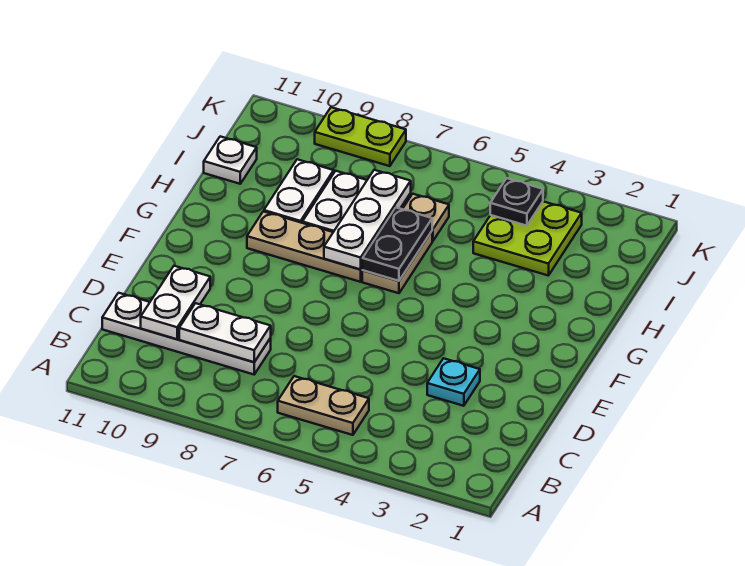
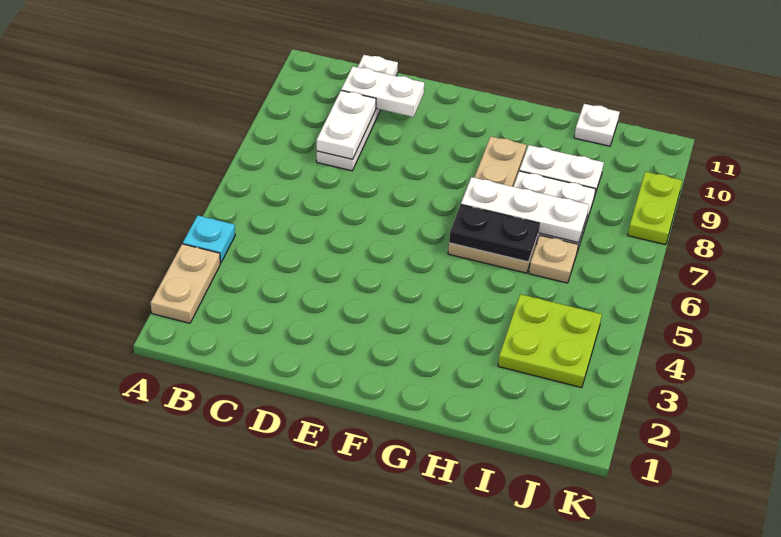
tan 1x2 plate [278,376,369,435] -> tan 1x2 plate moved to [151,244,220,323]
cyan 1x1 plate [427,358,480,406] -> cyan 1x1 plate moved to [183,215,235,263]
black 1x1 plate [490,178,543,226] -> none

